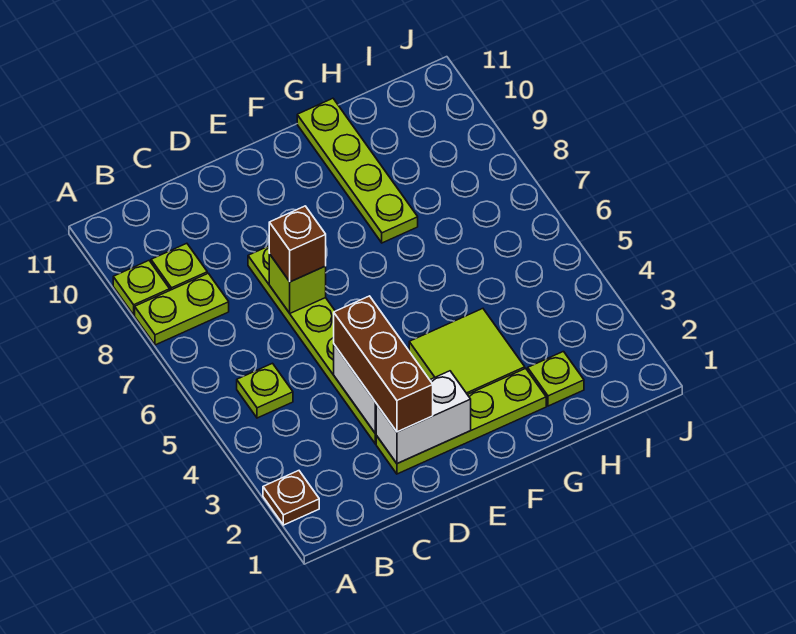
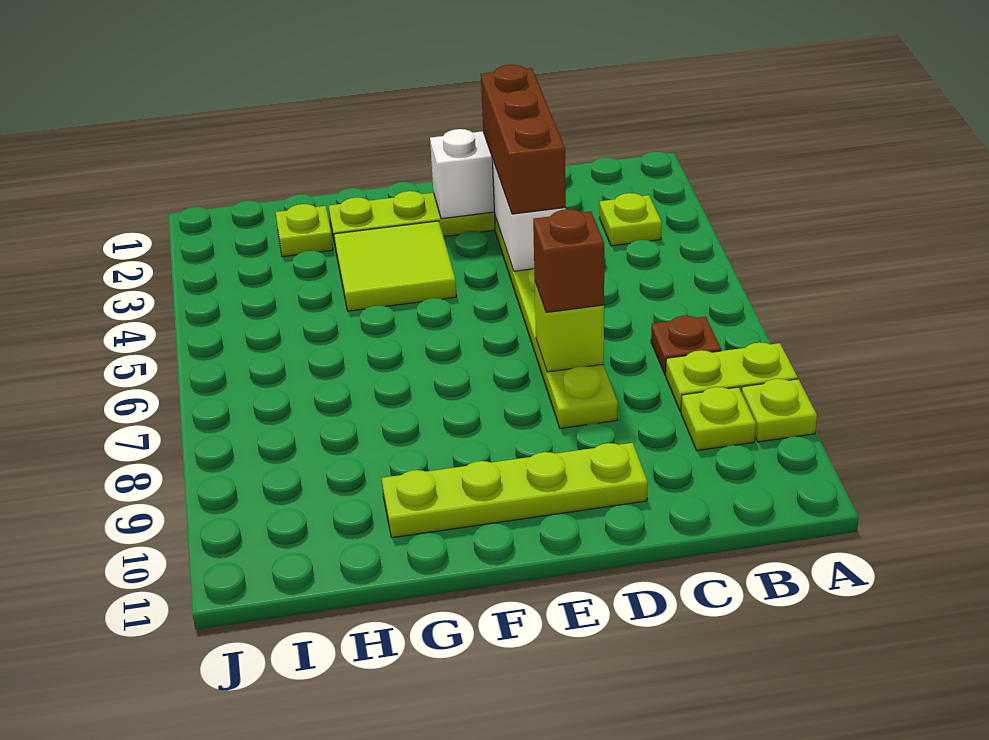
brown 1x1 plate [263,471,319,525] -> brown 1x1 plate moved to [651,316,721,375]
lime 1x1 plate [237,363,293,418] -> lime 1x1 plate moved to [600,193,662,246]
lime 1x4 plate [297,98,418,243] -> lime 1x4 plate turned to [382,443,648,538]

